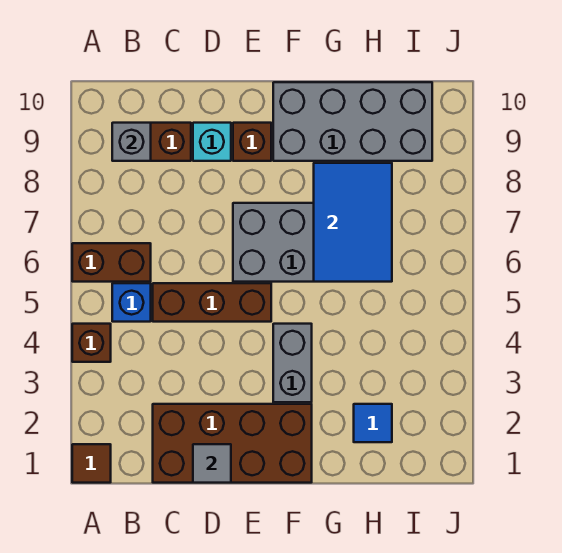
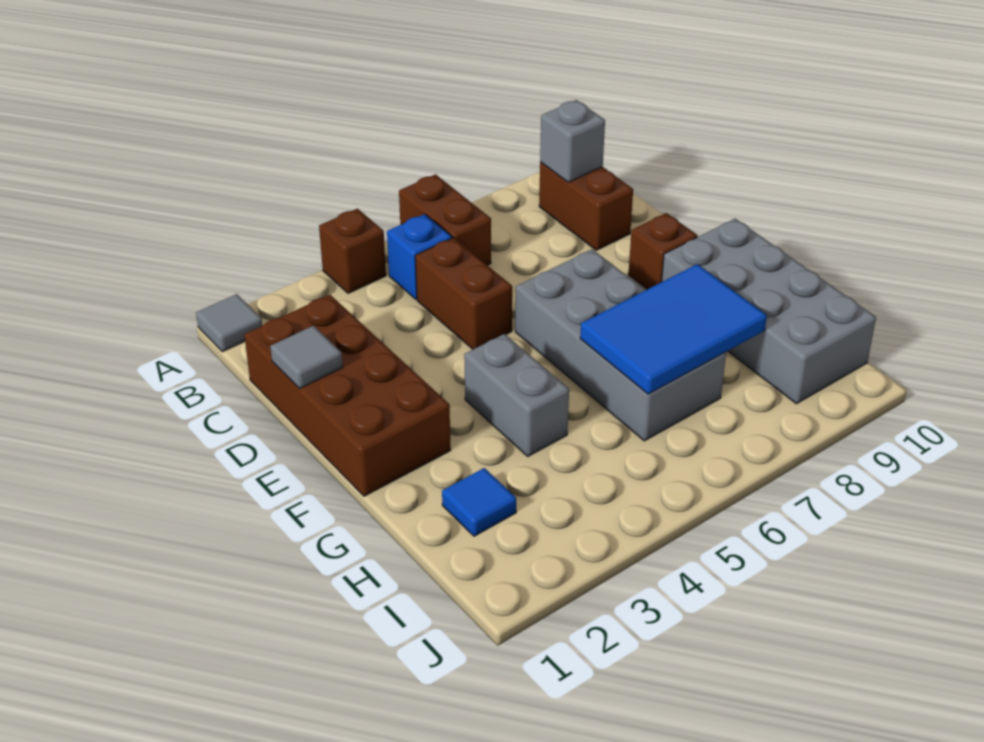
brown 1x1 tile [72,444,111,483] -> grey 1x1 tile [196,294,262,352]
brown 1x3 brick [153,283,271,322] -> brown 1x2 brick [415,238,512,349]
cyan 1x1 brick [193,123,231,161] -> none
grey 1x2 brick [273,324,312,402] -> grey 1x2 brick turned to [464,334,569,456]

